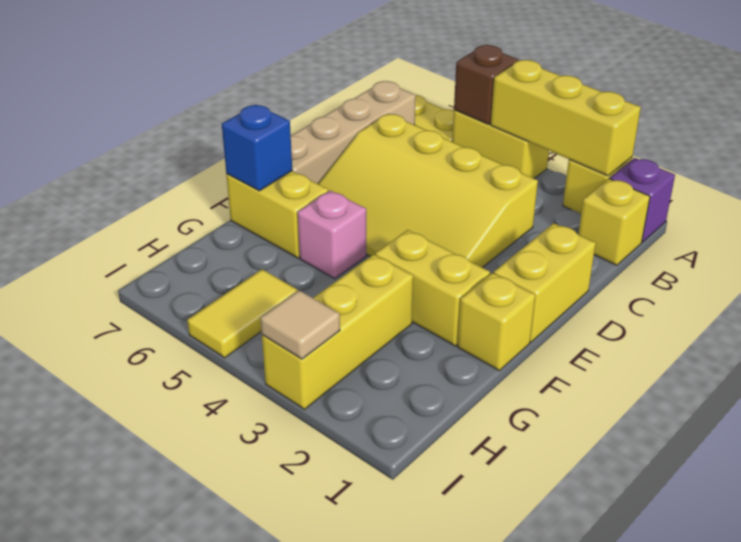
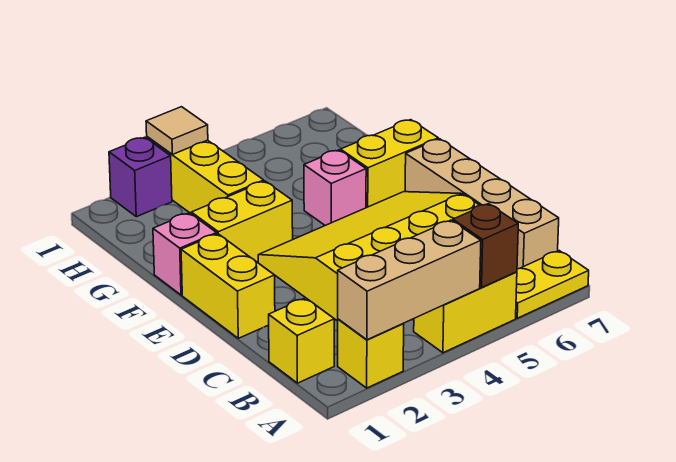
purple 1x1 brick [610,158,675,242] -> purple 1x1 brick moved to [109,137,172,217]
yellow 1x3 brick [491,60,641,176] -> tan 1x3 brick [338,220,481,340]
yellow 1x1 brick [458,273,535,371] -> pink 1x1 brick [153,213,217,295]
blue 1x1 brick [222,105,292,191] -> none
yellow 1x2 tile [187,269,298,358] -> none

